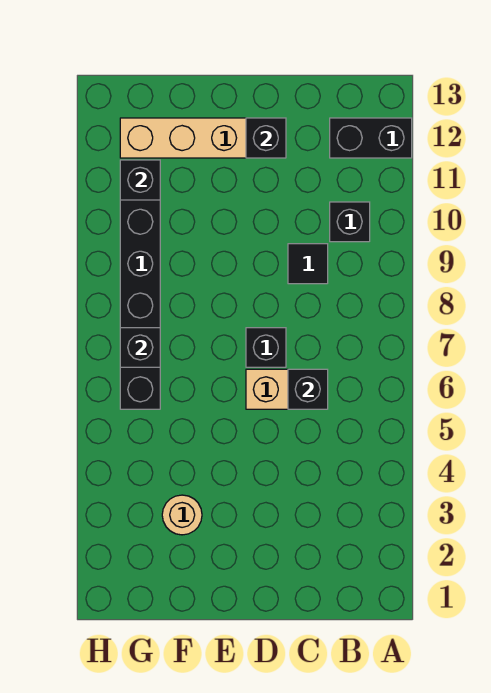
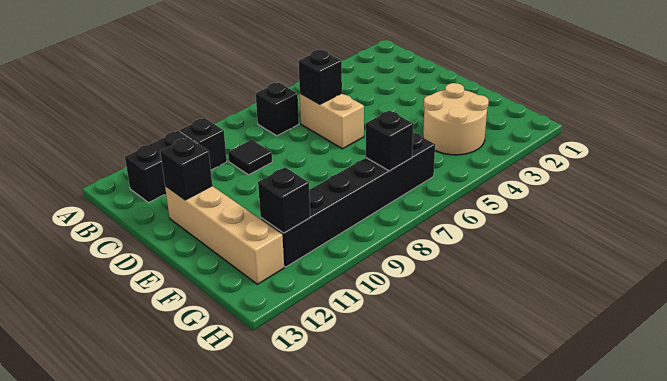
black 1x2 brick [330,118,412,158] -> black 1x2 brick turned to [125,131,195,203]
black 1x1 brick [246,328,286,367] -> black 1x1 brick moved to [256,83,299,136]
tan 1x1 round brick [162,495,202,535] -> tan 2x2 round brick [423,83,489,155]

